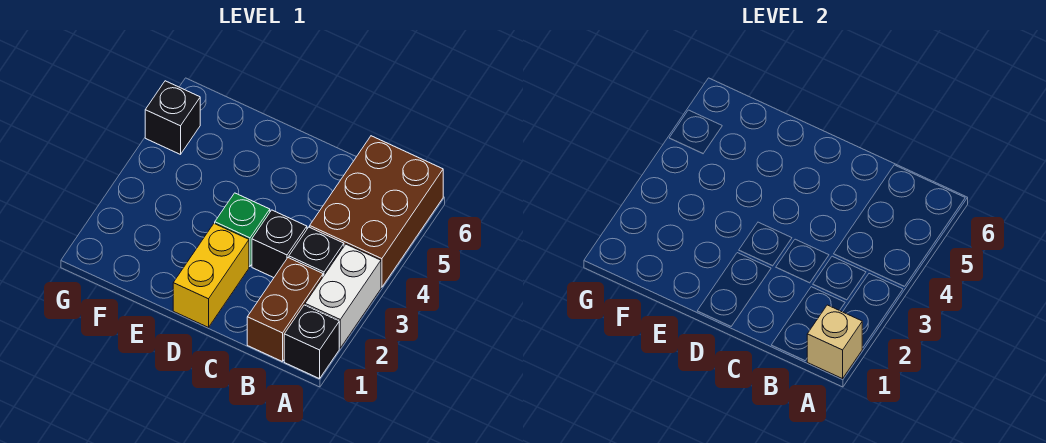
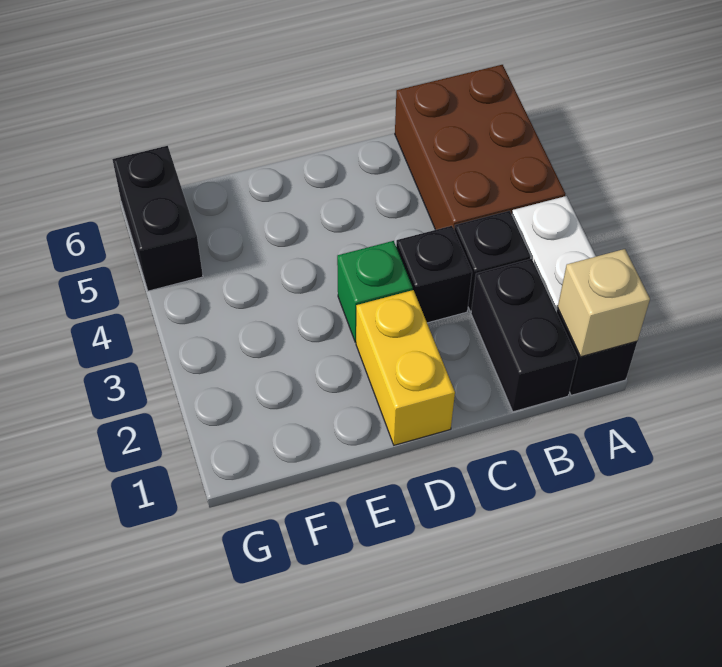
brown 1x2 brick [247,258,323,362] -> black 1x2 brick [471,259,577,412]
black 1x1 brick [145,81,200,154] -> black 1x2 brick [112,146,203,291]

